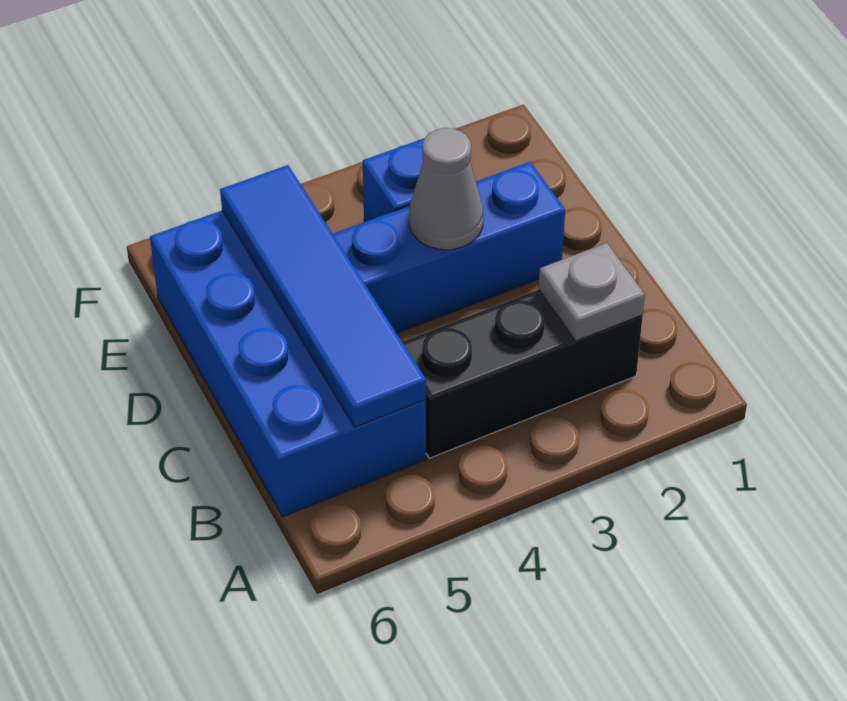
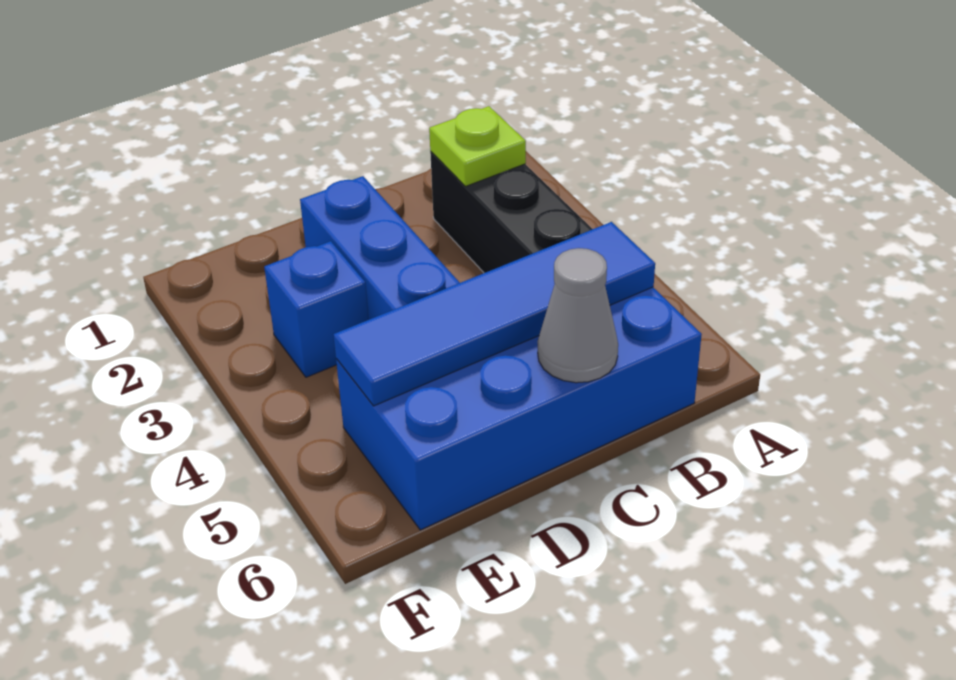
grey 1x1 plate [539,243,645,341] -> lime 1x1 plate [429,106,526,186]
grey 1x1 cone [409,128,483,250] -> grey 1x1 cone moved to [538,248,618,383]

